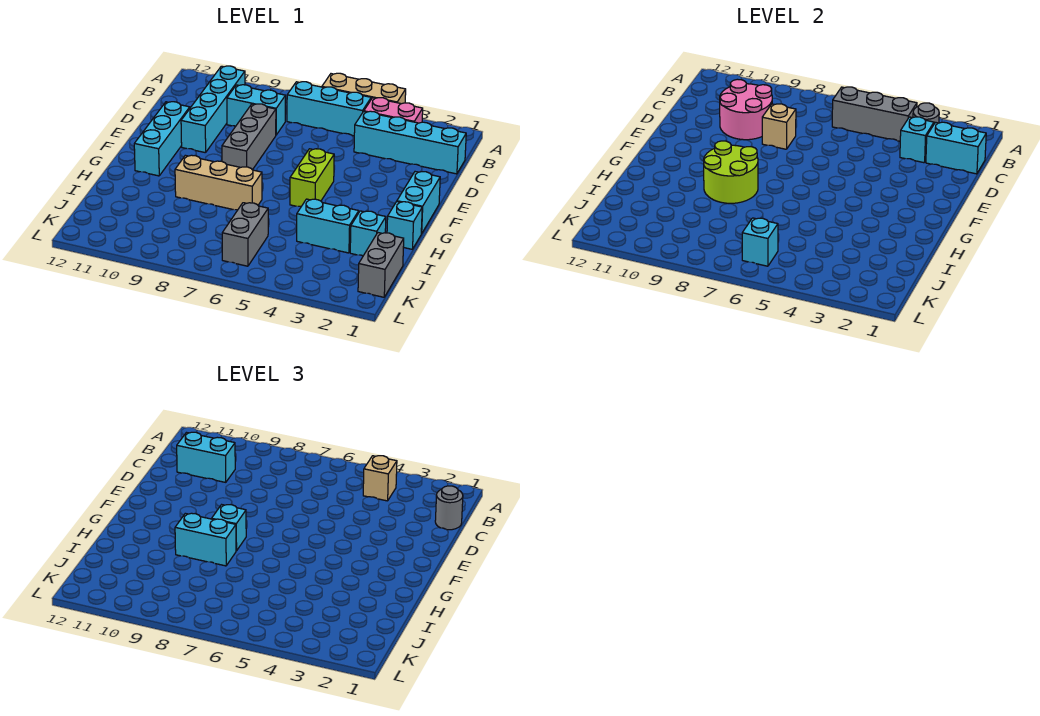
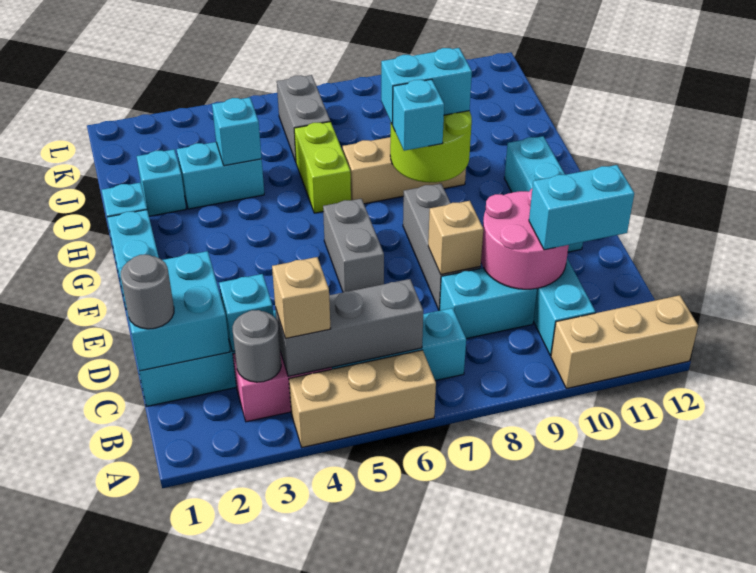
none -> tan 1x3 brick [551,295,698,389]
cyan 1x2 brick [926,122,986,174] -> cyan 2x2 brick [119,251,230,371]
lime 1x2 brick [290,149,334,206] -> lime 1x2 brick moved to [294,122,351,213]
grey 1x2 brick [358,233,404,297] -> grey 1x2 brick moved to [323,199,384,292]
cyan 1x1 brick [742,218,778,266] -> cyan 1x1 brick moved to [212,98,262,166]

